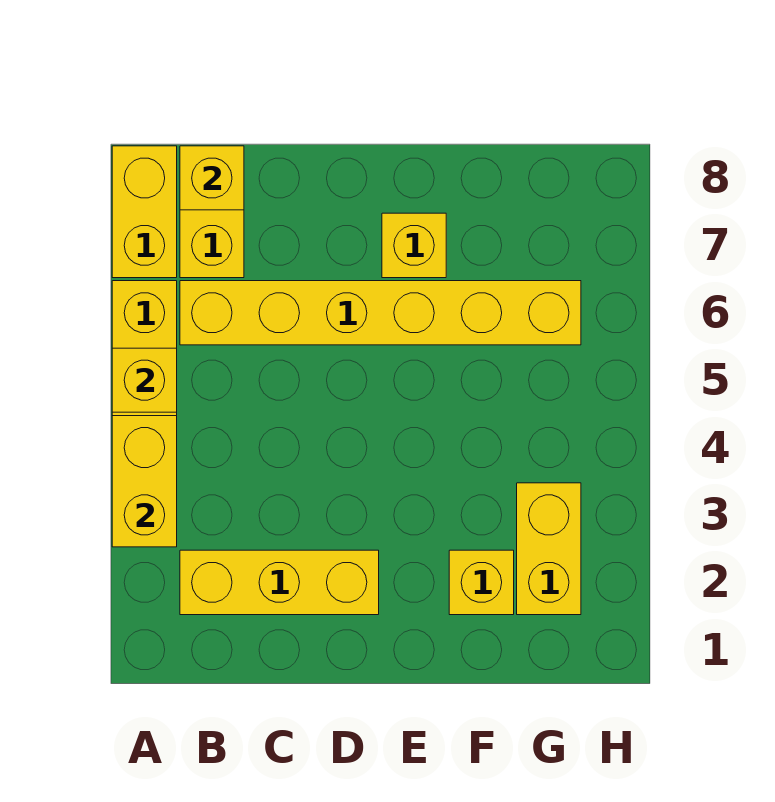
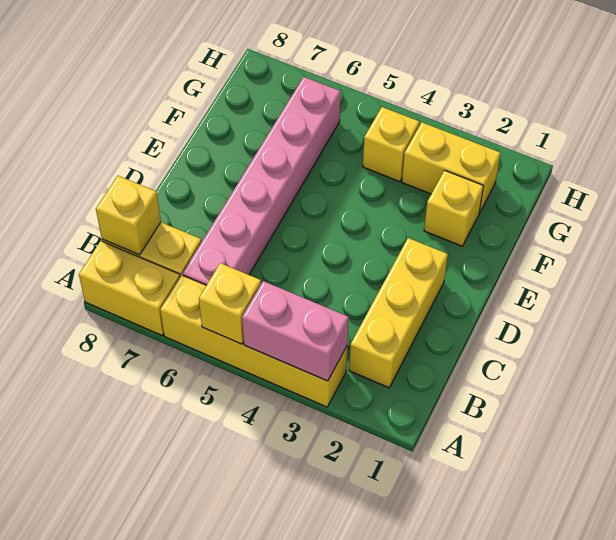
yellow 1x2 brick [112,416,177,547] -> pink 1x2 brick [242,281,349,381]
yellow 1x6 brick [180,281,581,345] -> pink 1x6 brick [183,77,340,285]
yellow 1x1 brick [382,213,446,278] -> yellow 1x1 brick moved to [363,107,420,182]

